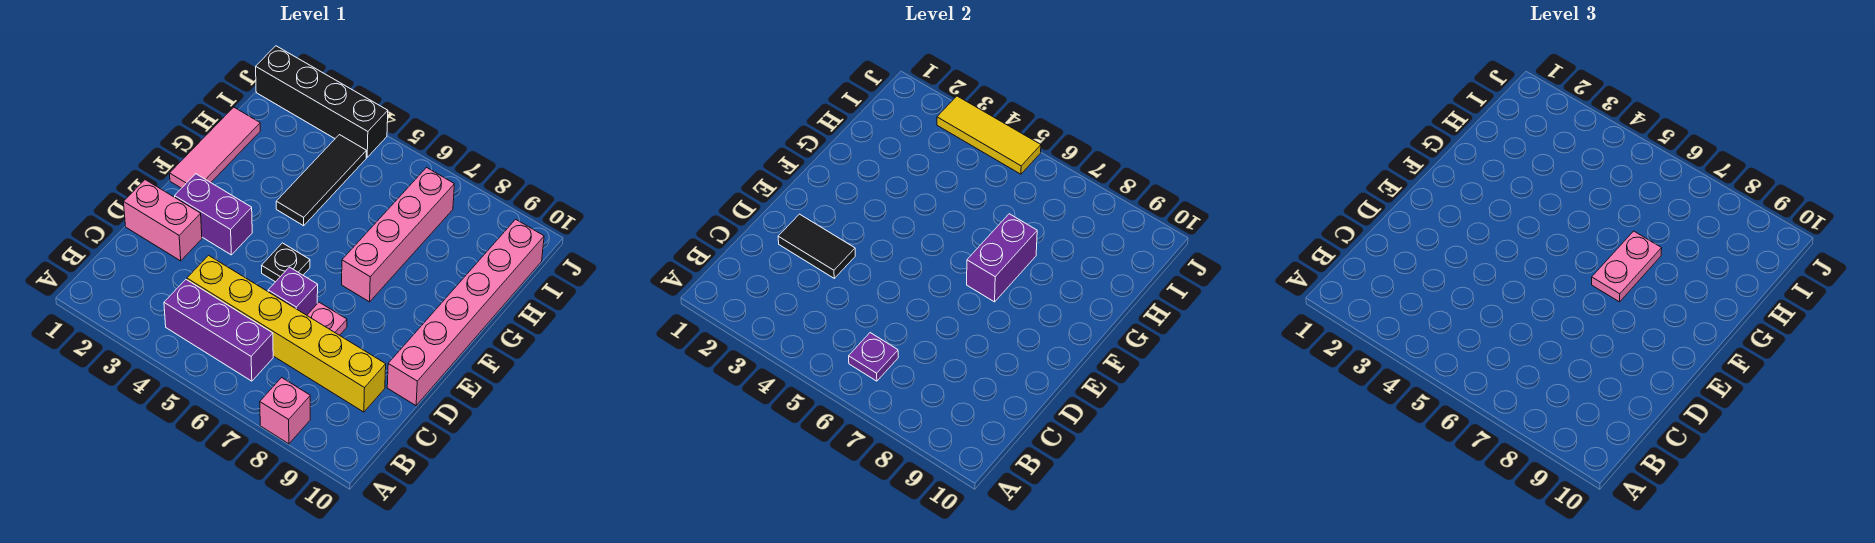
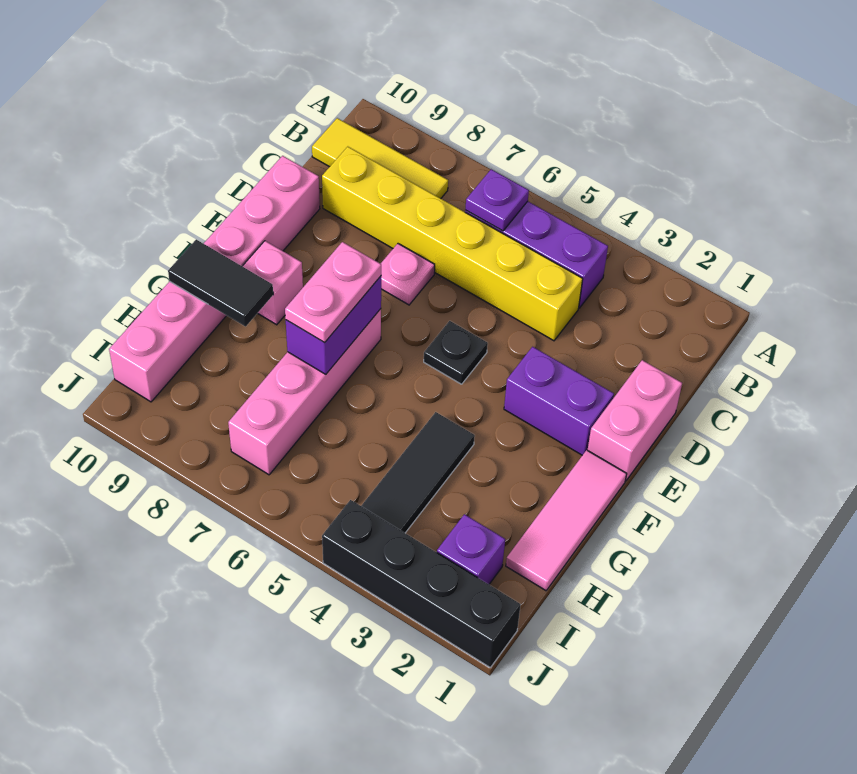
pink 1x1 brick [260,378,310,444] -> pink 1x1 brick moved to [242,241,303,325]
pink 1x2 brick [124,180,202,261] -> pink 1x2 brick turned to [588,360,682,481]
black 1x2 tile [778,214,855,278] -> black 1x2 tile moved to [168,239,273,326]
purple 1x1 brick [268,267,318,315] -> purple 1x1 brick moved to [437,514,505,584]
yellow 1x3 tile [937,96,1041,174] -> yellow 1x3 tile moved to [312,118,448,199]

